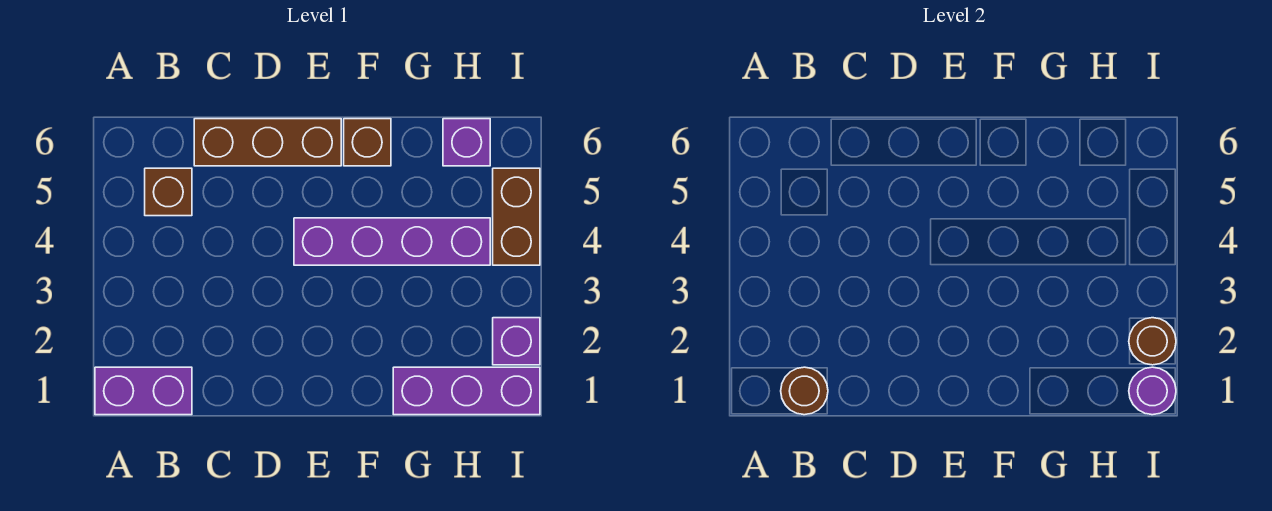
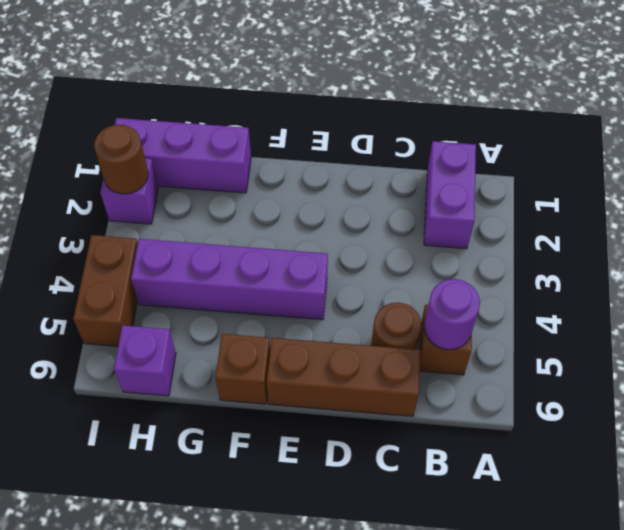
purple 1x2 brick [95,367,192,415] -> purple 1x2 brick turned to [424,141,476,249]
brown 1x1 round brick [781,367,828,415] -> brown 1x1 round brick moved to [371,303,422,349]
purple 1x1 round brick [1129,367,1176,415] -> purple 1x1 round brick moved to [424,279,480,350]

